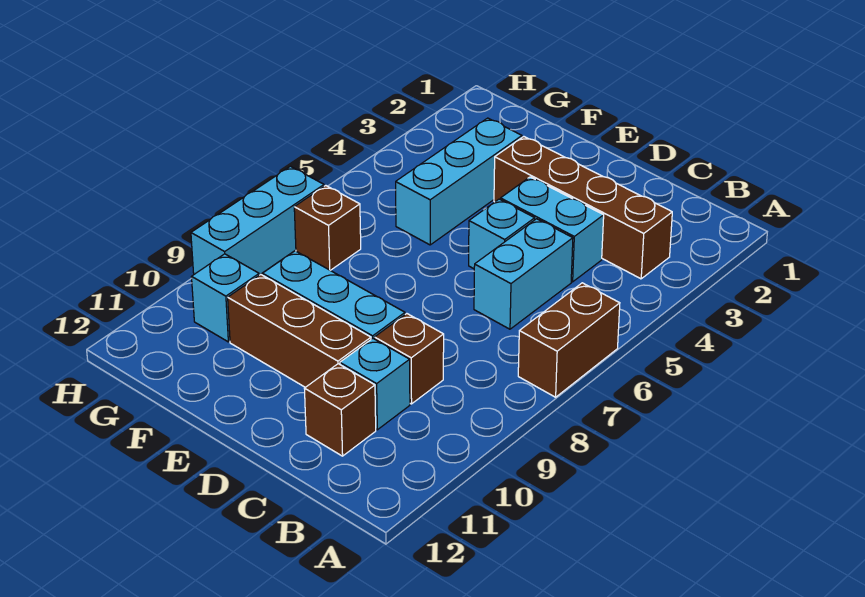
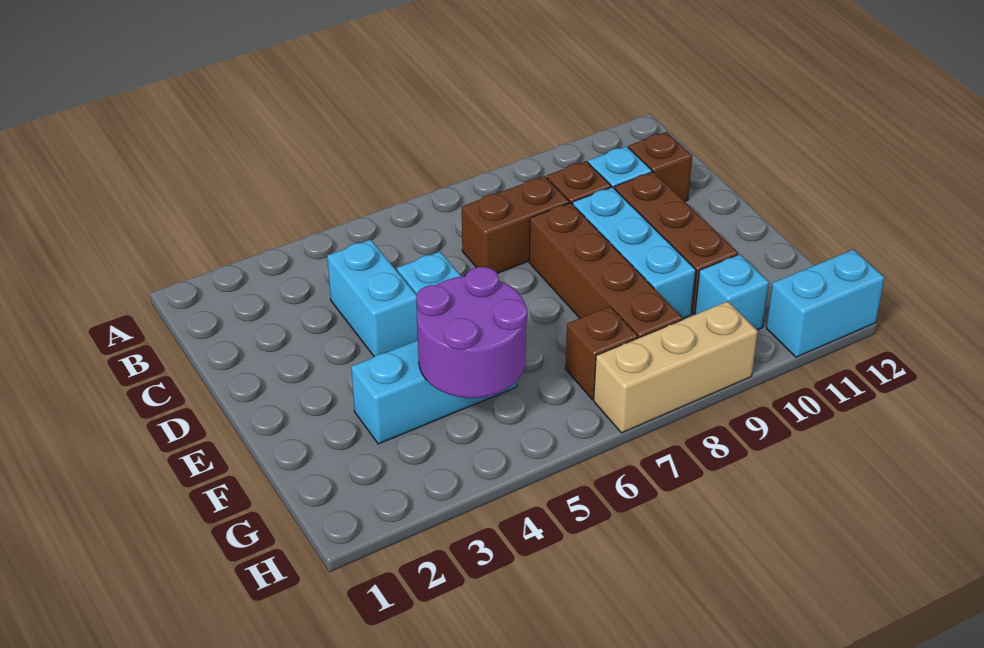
brown 1x2 brick [518,283,620,397] -> brown 1x2 brick moved to [462,176,569,273]
brown 1x4 brick [494,137,672,279] -> brown 1x4 brick moved to [529,203,683,338]
cyan 1x2 brick [474,219,573,329] -> cyan 1x2 brick moved to [766,250,885,357]
none -> purple 2x2 round brick [416,267,527,398]
cyan 1x3 brick [191,166,324,275] -> tan 1x3 brick [594,301,758,433]

